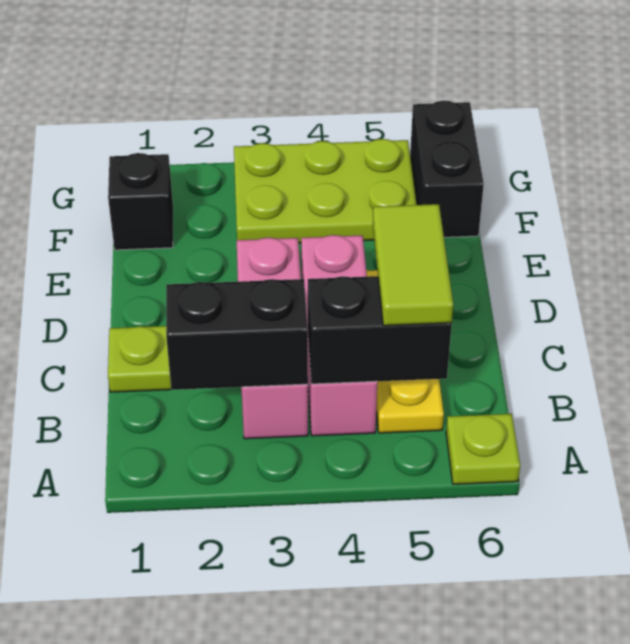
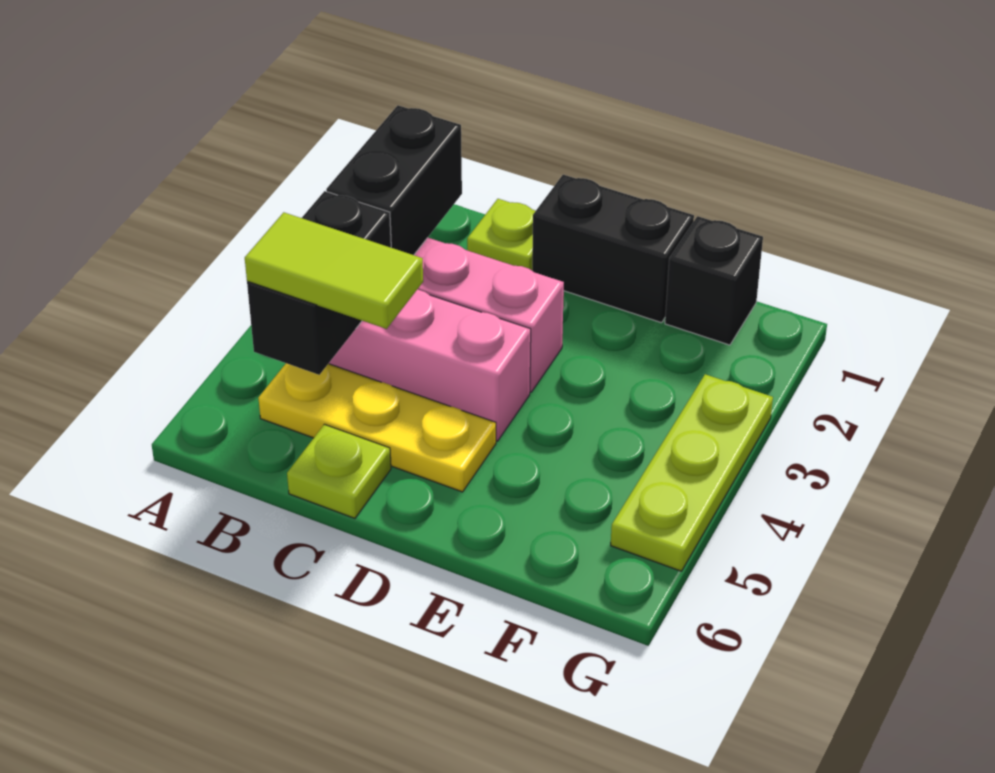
lime 1x1 plate [446,414,520,484] -> lime 1x1 plate moved to [287,424,391,518]
lime 2x3 plate [234,139,417,243] -> lime 1x3 plate [611,374,773,571]
black 1x2 brick [410,101,484,237] -> black 1x2 brick moved to [532,175,694,323]

